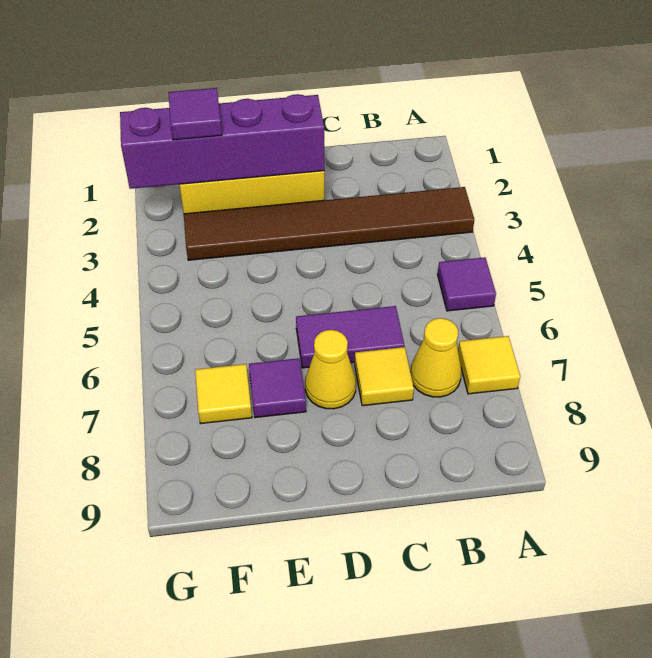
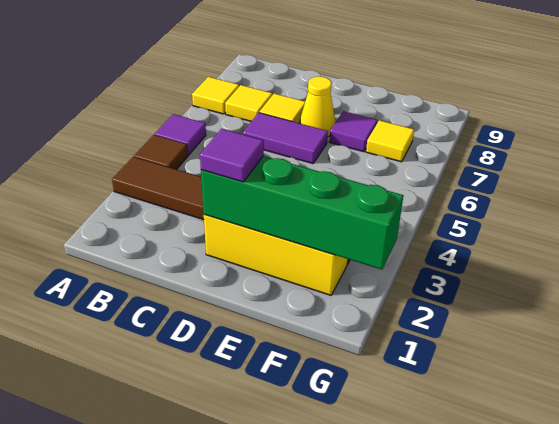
none -> brown 1x1 tile [134,135,188,170]
yellow 1x1 cone [410,318,461,397] -> yellow 1x1 tile [225,85,272,121]
purple 1x4 brick [120,94,324,189] -> green 1x4 brick [201,156,404,269]
purple 1x1 tile [168,88,222,140] -> purple 1x1 tile moved to [200,129,264,182]

